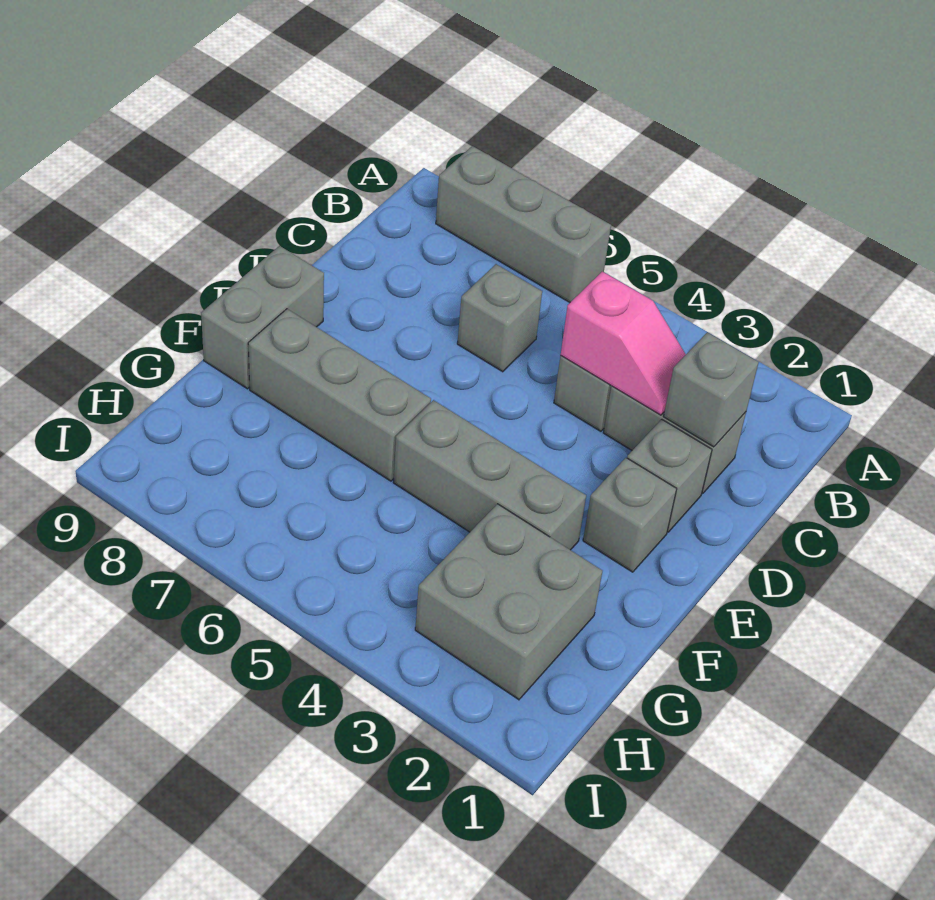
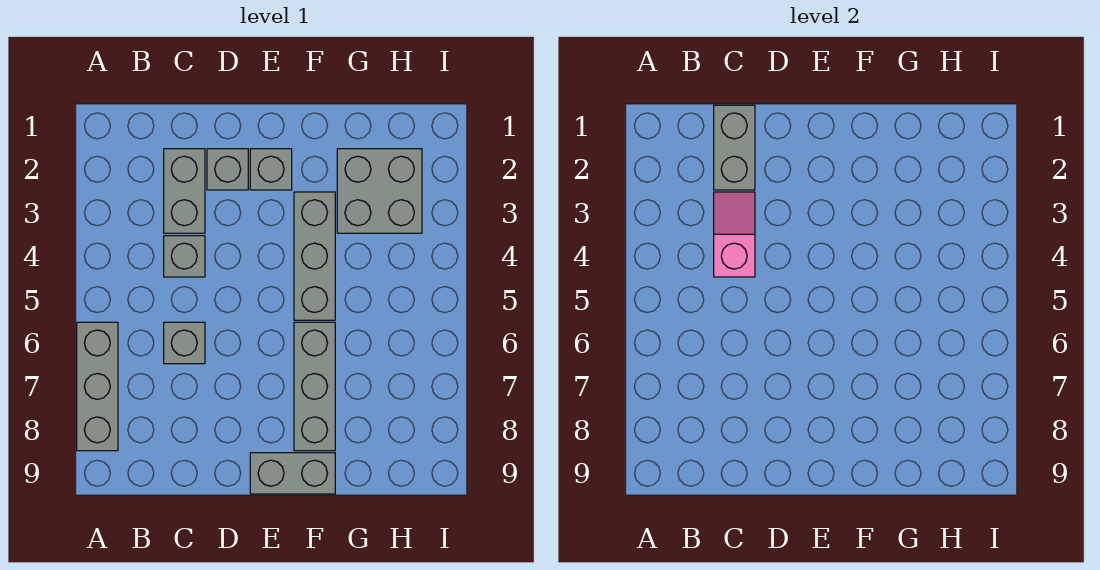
grey 1x1 brick [664,332,759,447] -> grey 1x2 brick [714,105,755,190]

